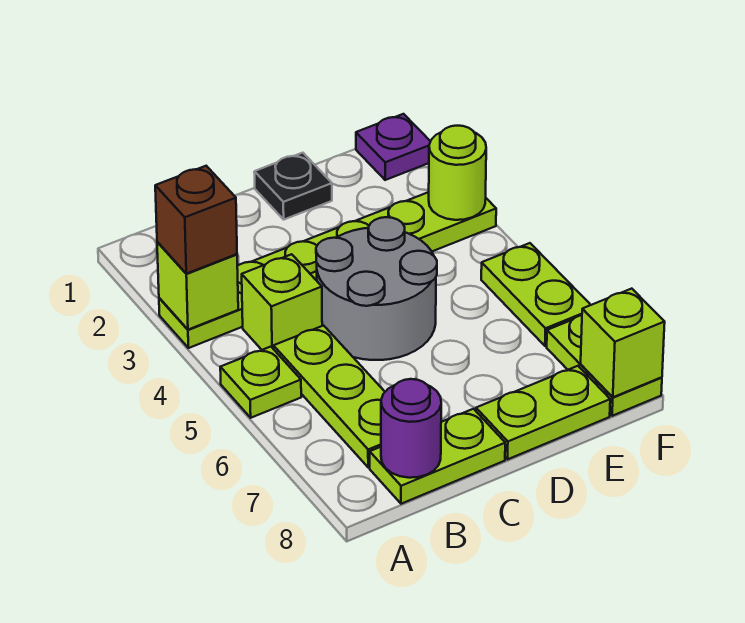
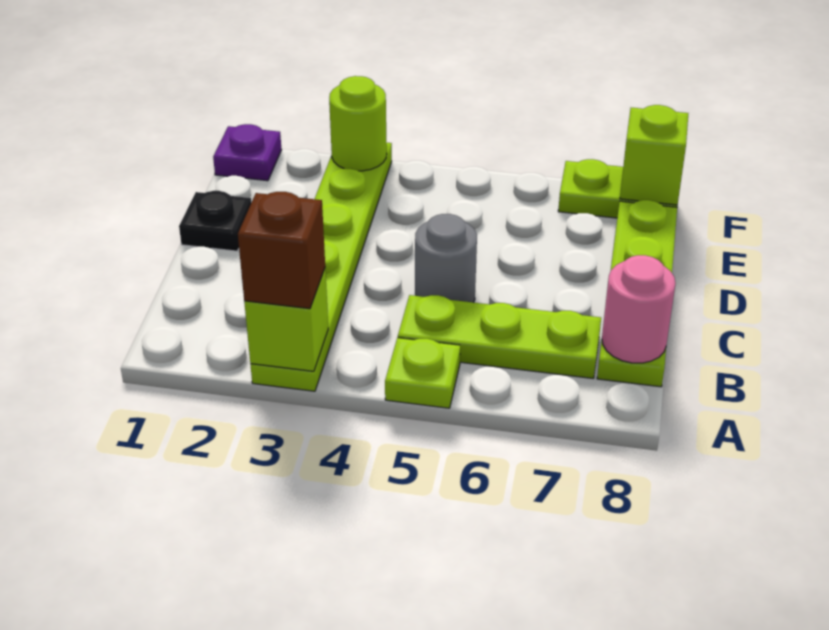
lime 1x1 brick [242,254,322,350] -> none
purple 1x1 round brick [381,379,441,478] -> pink 1x1 round brick [602,255,676,363]
grey 2x2 round brick [316,217,437,360] -> grey 1x1 round brick [415,214,477,302]
lime 1x2 plate [481,243,590,346] -> none

